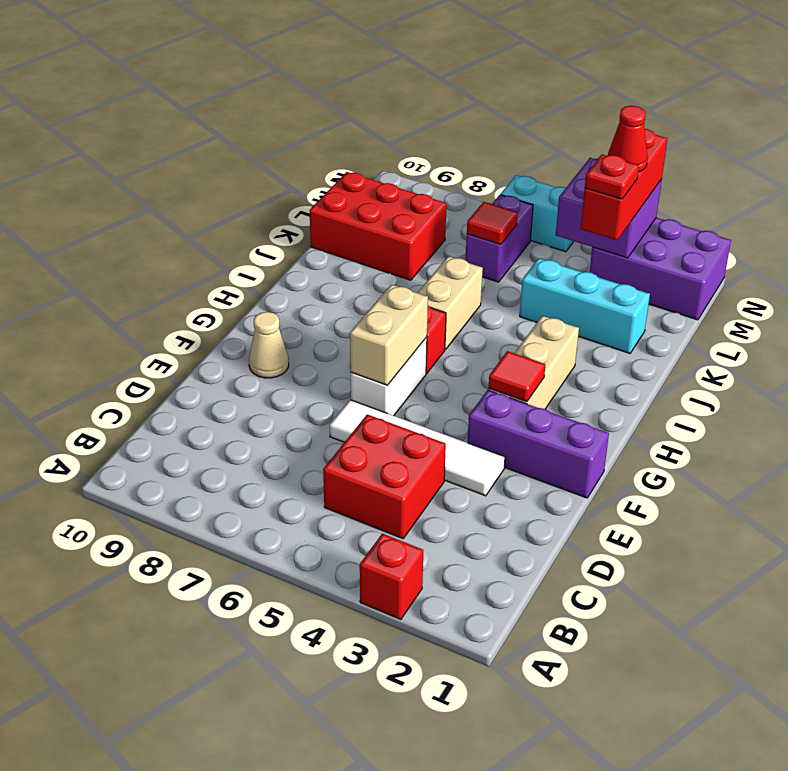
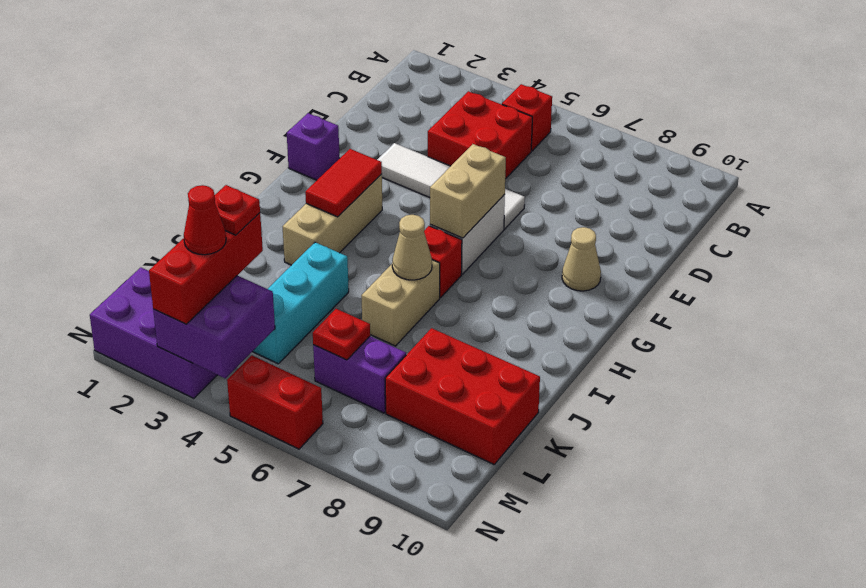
red 1x1 brick [360,533,423,619] -> red 1x1 brick moved to [502,84,552,151]
purple 1x3 brick [468,390,609,498] -> purple 1x1 brick [287,113,340,180]
red 1x1 tile [489,351,545,402] -> red 1x2 tile [305,149,382,217]
none -> tan 1x1 cone [392,215,432,280]
cyan 1x3 brick [520,258,650,353] -> cyan 1x3 brick turned to [252,242,349,364]
purple 1x2 brick [466,195,533,282] -> purple 1x2 brick turned to [313,336,406,413]
red 1x1 tile [467,202,518,245] -> red 1x1 plate [313,309,370,360]
cyan 1x2 brick [501,175,574,252] -> red 1x2 brick [227,355,323,449]

